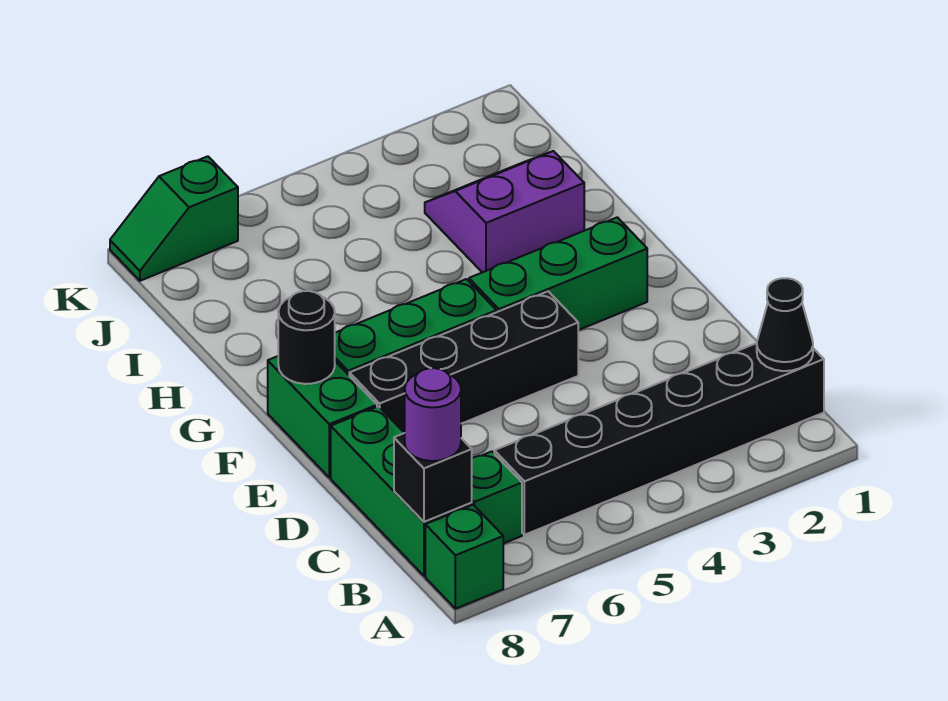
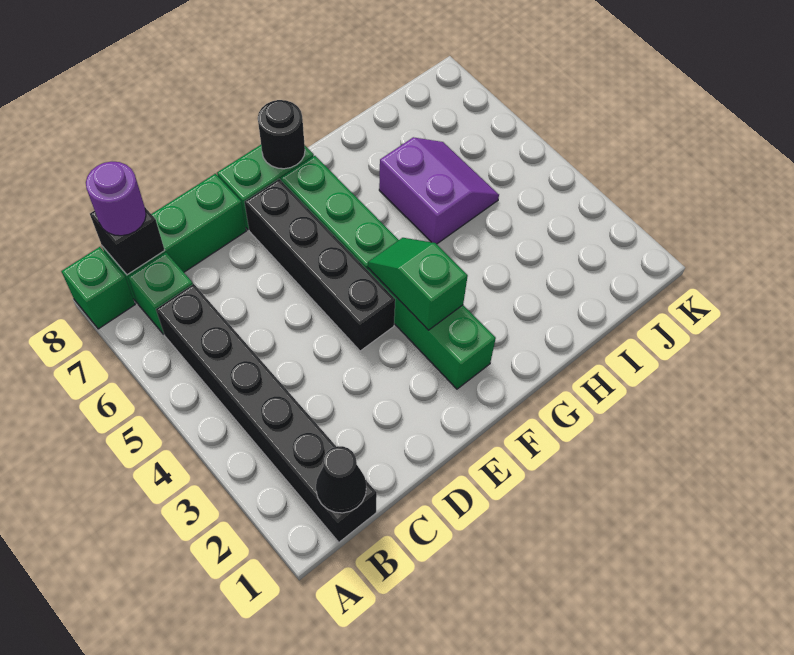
purple 2x2 slope [425,151,584,272] -> purple 2x2 slope moved to [379,137,499,244]
green 1x2 slope [110,156,238,281] -> green 1x2 slope moved to [368,238,468,330]

